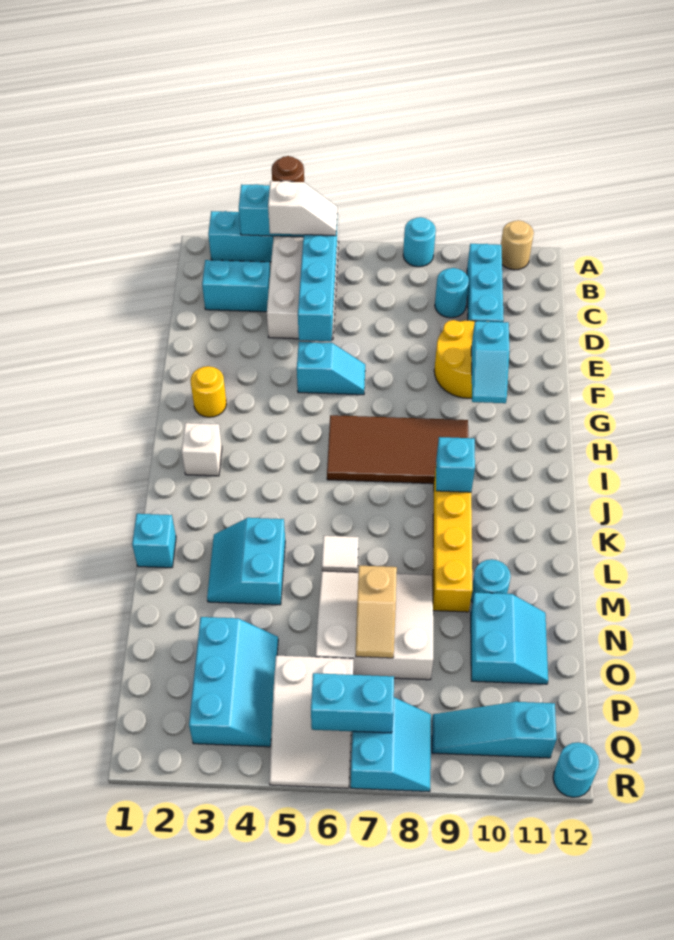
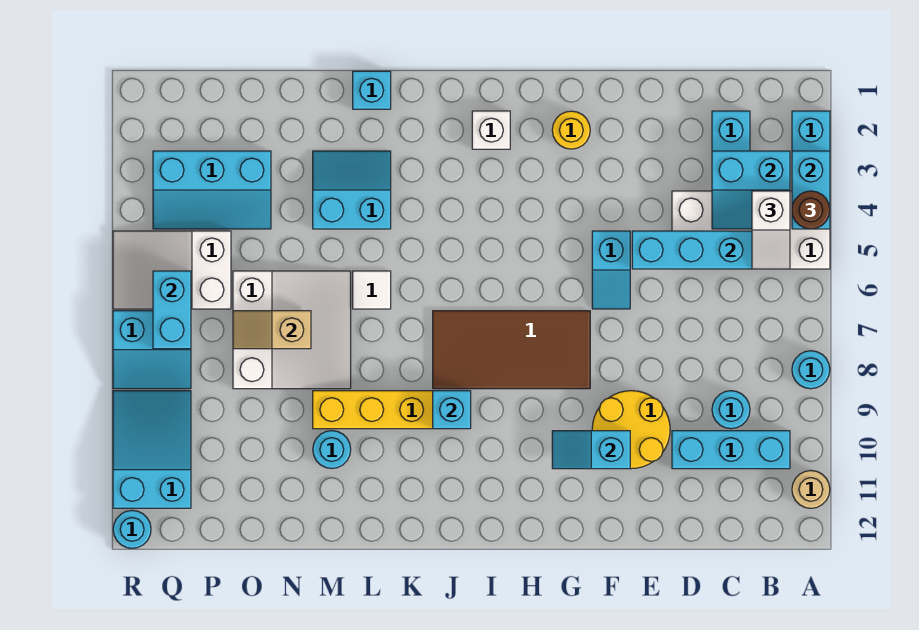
brown 2x4 tile [327,415,468,484] -> brown 2x4 tile turned to [433,311,590,389]
cyan 2x2 slope [471,593,548,684] -> cyan 2x2 slope moved to [712,151,790,229]
cyan 1x3 slope [432,702,557,758] -> cyan 2x3 slope [113,391,191,508]

